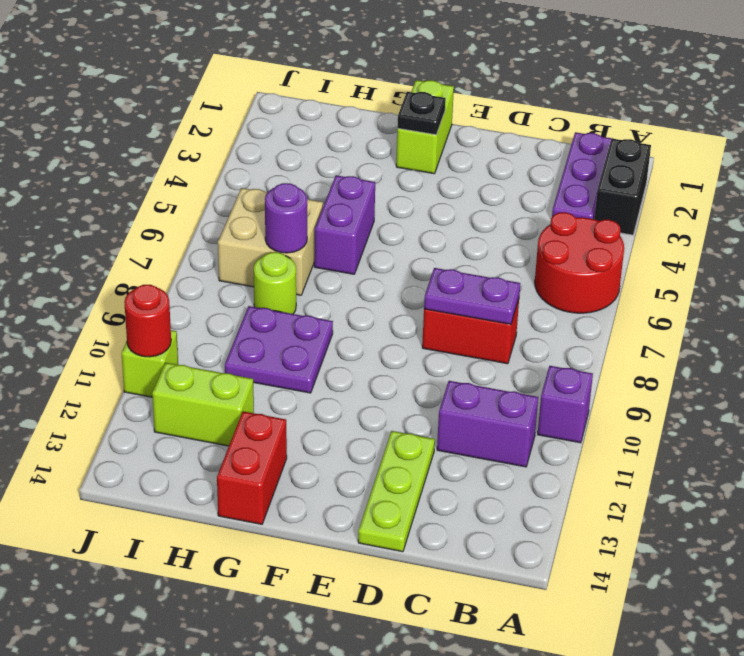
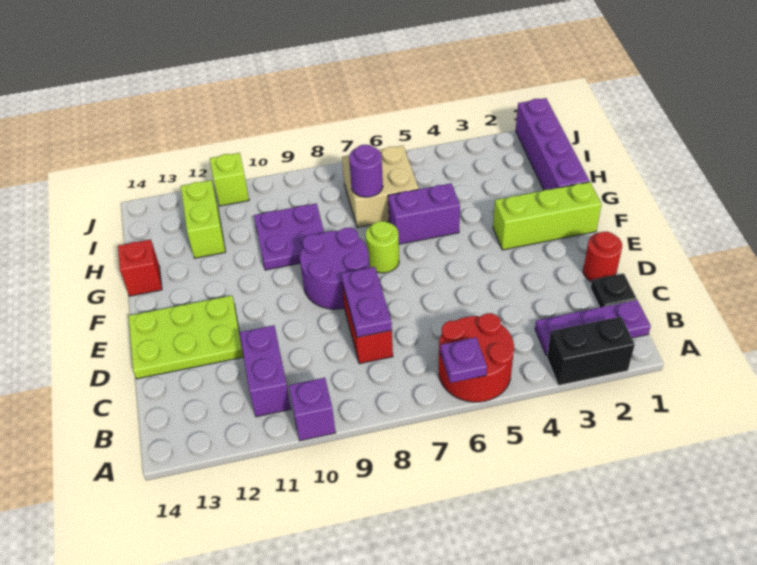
none -> purple 1x1 plate [440,337,487,383]
lime 1x3 plate [358,431,435,552] -> lime 2x3 plate [129,295,243,379]
none -> purple 2x2 round brick [300,228,370,309]
lime 1x2 brick [396,80,454,174] -> lime 1x3 brick [493,182,602,250]
black 1x1 plate [397,92,446,135] -> black 1x1 plate moved to [591,273,637,307]
none -> purple 1x4 brick [516,98,589,190]
red 1x2 brick [217,412,287,524] -> red 1x1 brick [118,239,162,296]
lime 1x1 round brick [254,252,296,314] -> lime 1x1 round brick moved to [366,221,399,273]
red 1x1 round brick [124,285,171,357] -> red 1x1 round brick moved to [583,232,622,282]

